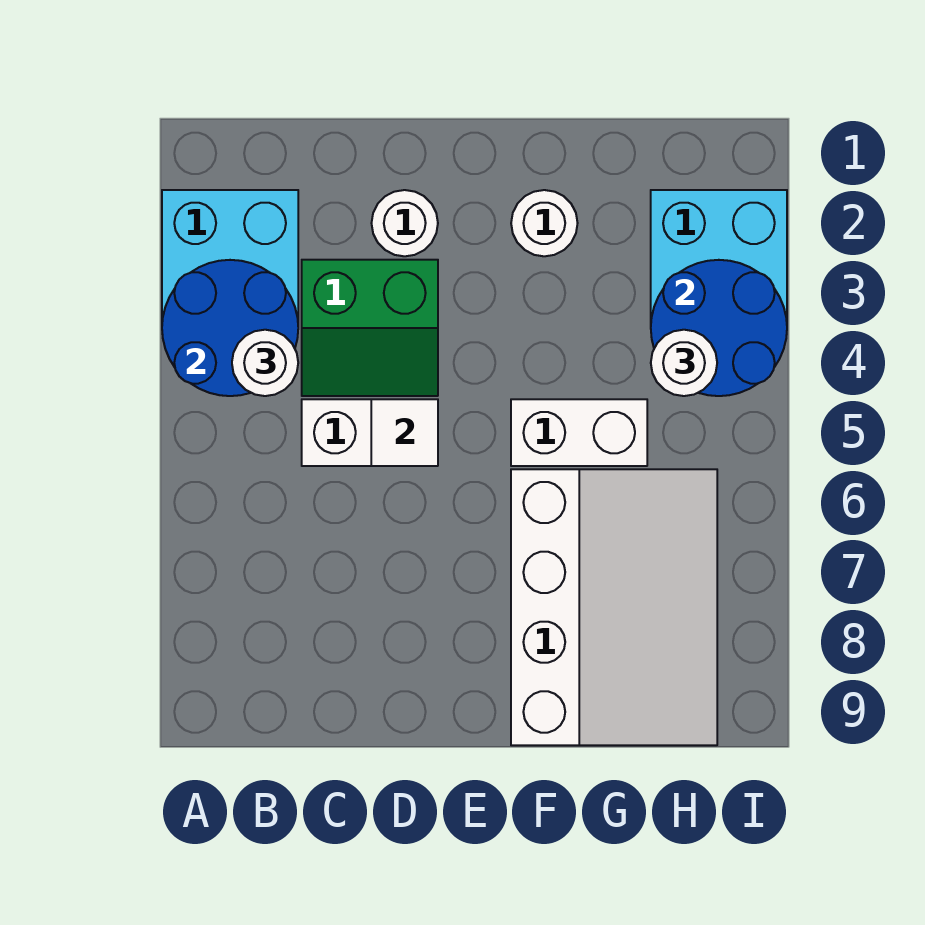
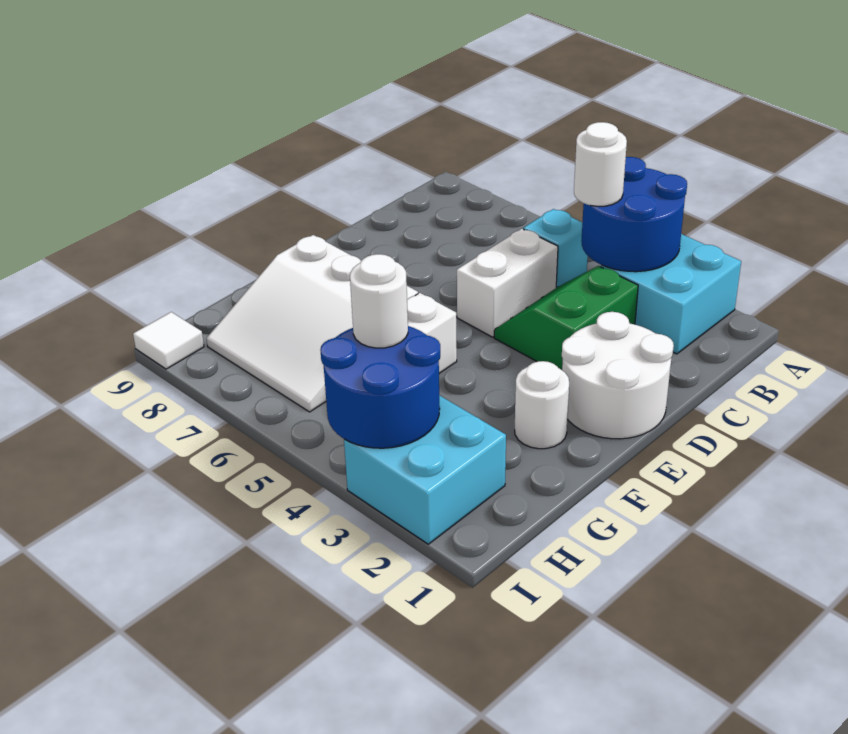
none -> cyan 1x1 brick [523,209,588,288]
white 1x1 round brick [372,190,438,256] -> white 2x2 round brick [562,312,674,439]
white 1x1 tile [371,399,438,466] -> white 1x1 tile moved to [133,312,204,369]
white 3x4 slope [511,469,717,745] -> white 3x3 slope [206,235,418,412]

